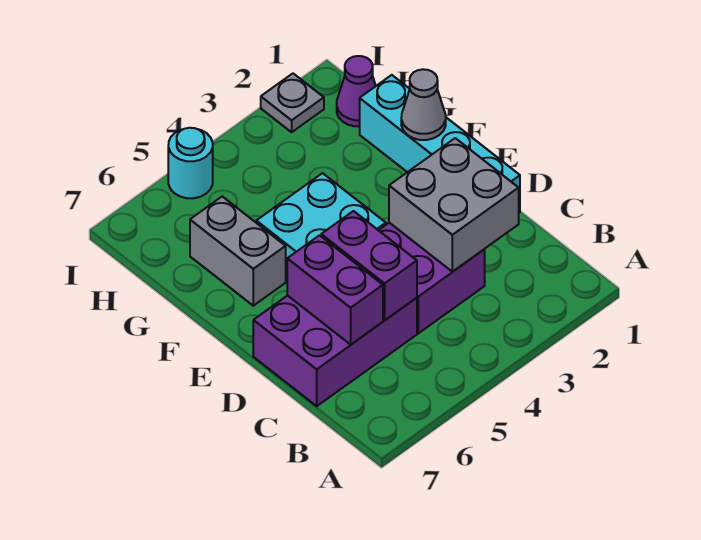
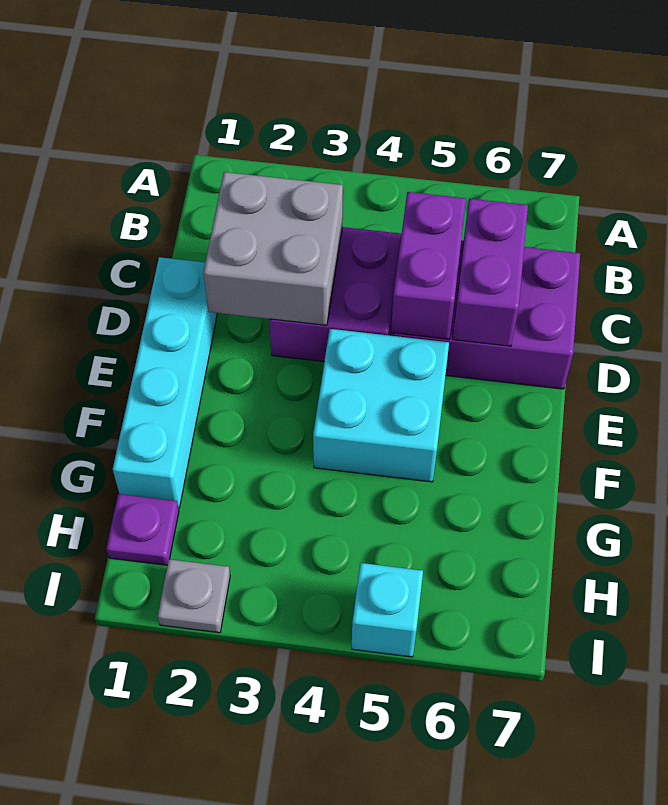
grey 1x1 cone [401,69,446,140] -> none
grey 1x2 brick [190,196,286,306] -> none
purple 1x1 cone [337,56,376,127] -> purple 1x1 plate [106,494,179,565]
cyan 1x1 round brick [168,128,213,198] -> cyan 1x1 brick [352,563,423,657]

